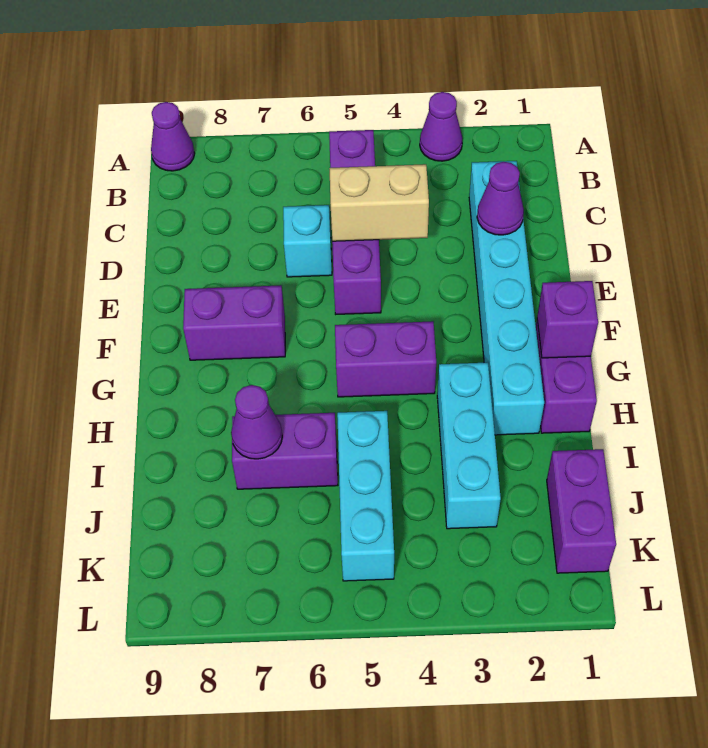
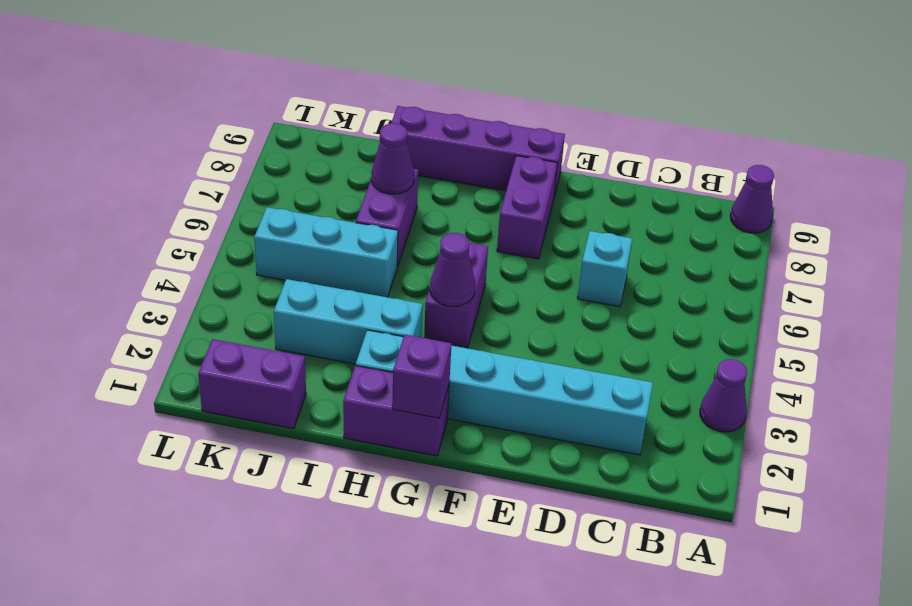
purple 1x4 brick [329,130,381,314] -> purple 1x4 brick moved to [391,106,565,196]
purple 1x1 cone [477,162,524,235] -> purple 1x1 cone moved to [430,233,475,307]
tan 1x2 brick [329,164,429,241] -> none

